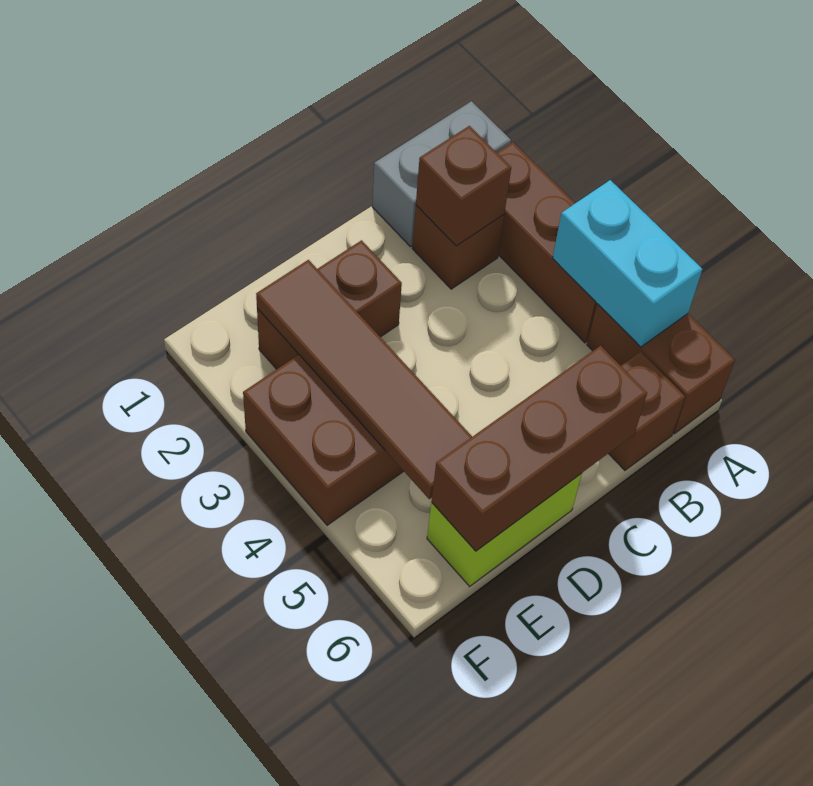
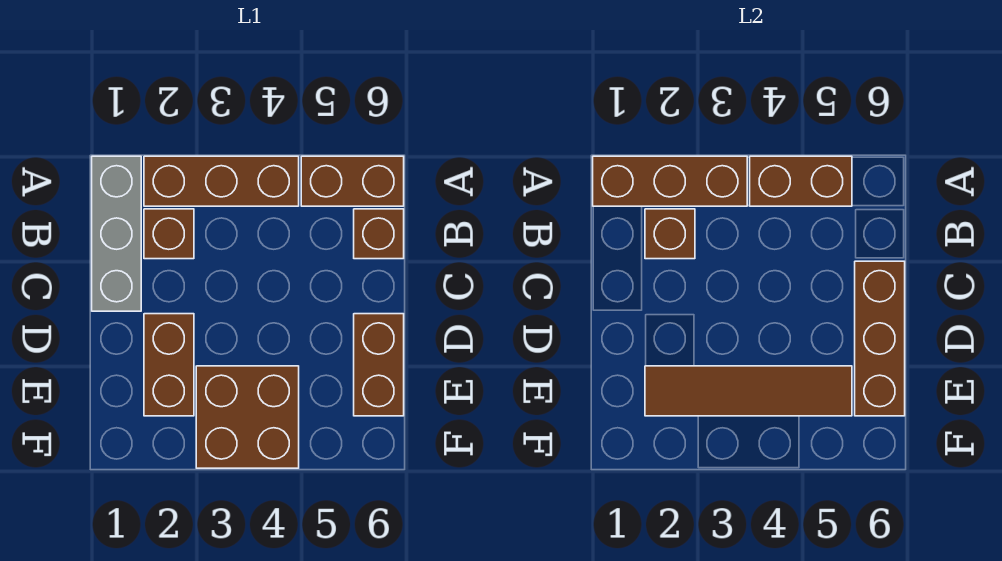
grey 1x2 brick [372,101,511,247] -> grey 1x3 brick [92,156,141,311]
none -> brown 1x3 brick [593,156,747,206]
cyan 1x2 brick [553,180,702,347] -> brown 1x2 brick [750,156,852,206]
lime 1x2 brick [427,473,582,586] -> brown 1x2 brick [354,314,404,416]

